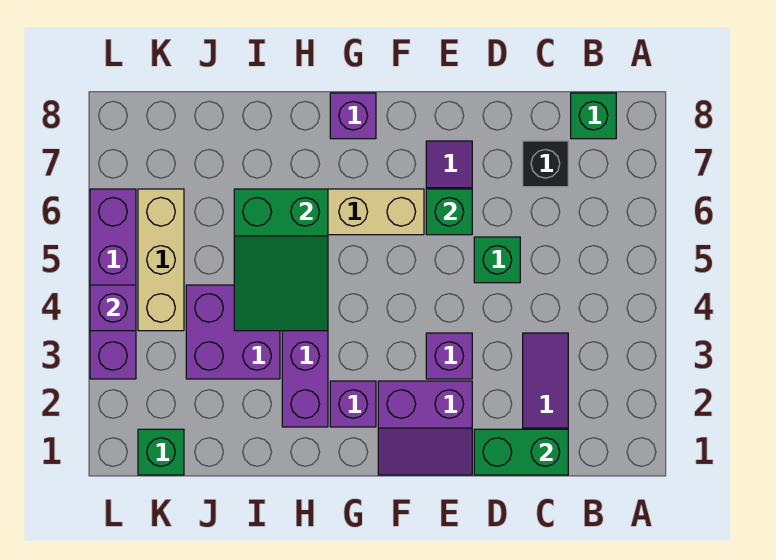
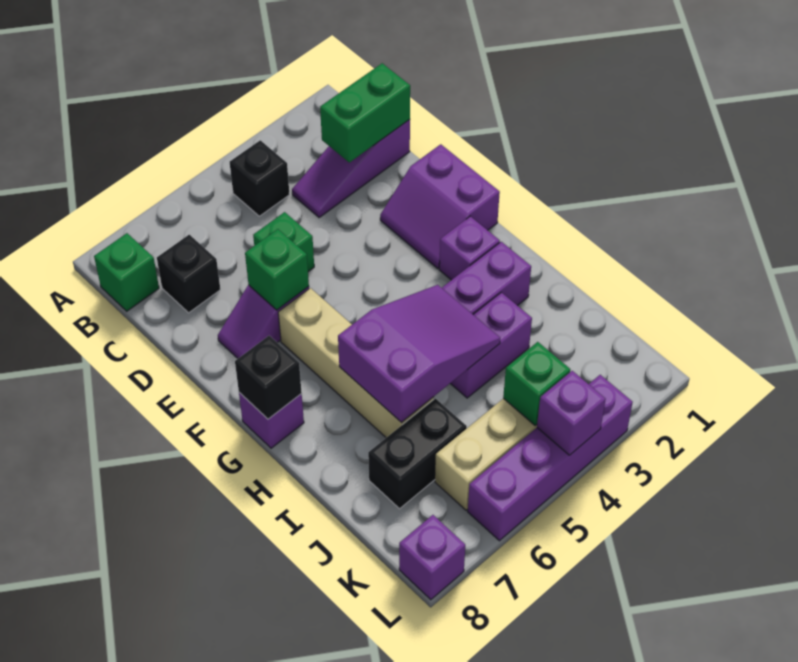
none -> black 1x1 brick [230,140,290,216]
green 1x2 brick [474,429,568,475] -> green 1x2 brick turned to [320,63,410,162]
purple 2x2 slope [378,381,472,475] -> purple 2x2 slope turned to [380,144,500,268]
purple 1x1 brick [426,333,472,379] -> purple 1x1 brick moved to [399,515,465,600]
none -> black 1x1 brick [235,336,302,419]
green 2x3 slope [234,189,328,331] -> purple 2x3 slope [338,285,500,423]
purple 2x2 brick [186,285,280,379] -> purple 1x2 brick [450,292,532,398]
none -> black 1x2 brick [368,398,467,509]
green 1x1 brick [138,429,184,475] -> green 1x1 brick moved to [503,342,570,426]

